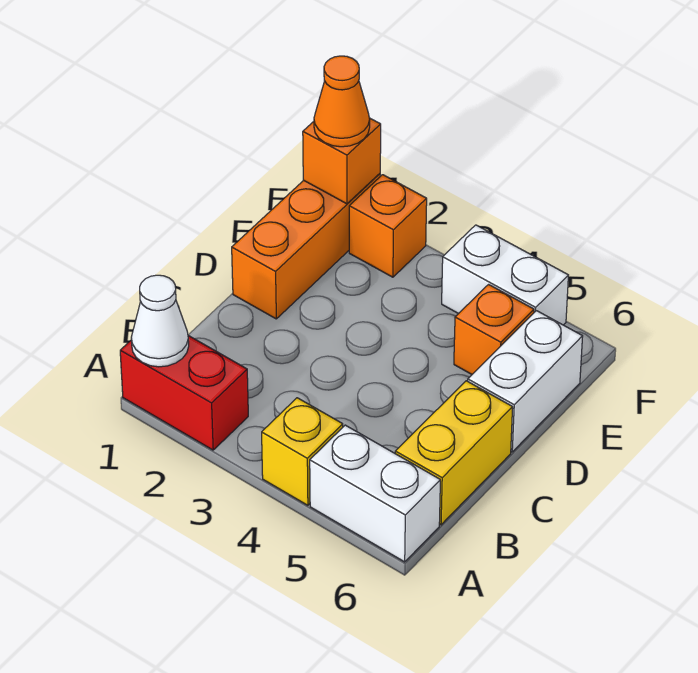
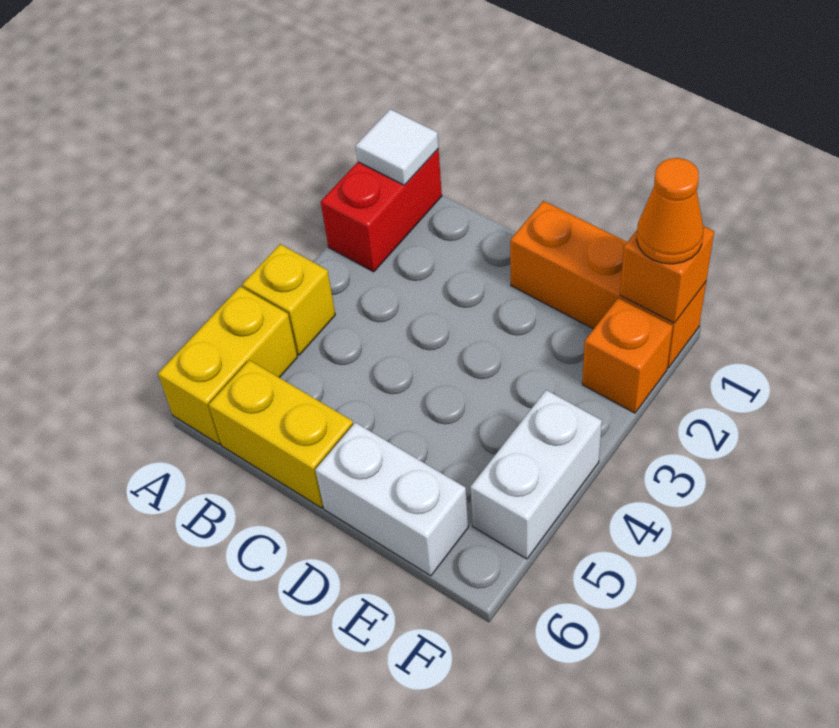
white 1x1 cone [131,275,189,367] -> white 1x1 tile [356,109,438,185]
white 1x2 brick [310,425,440,562] -> yellow 1x2 brick [158,287,297,444]
orange 1x1 brick [454,284,534,374] -> none

